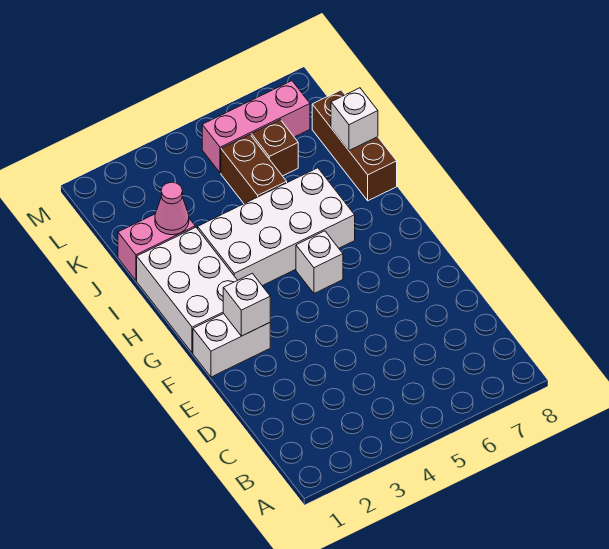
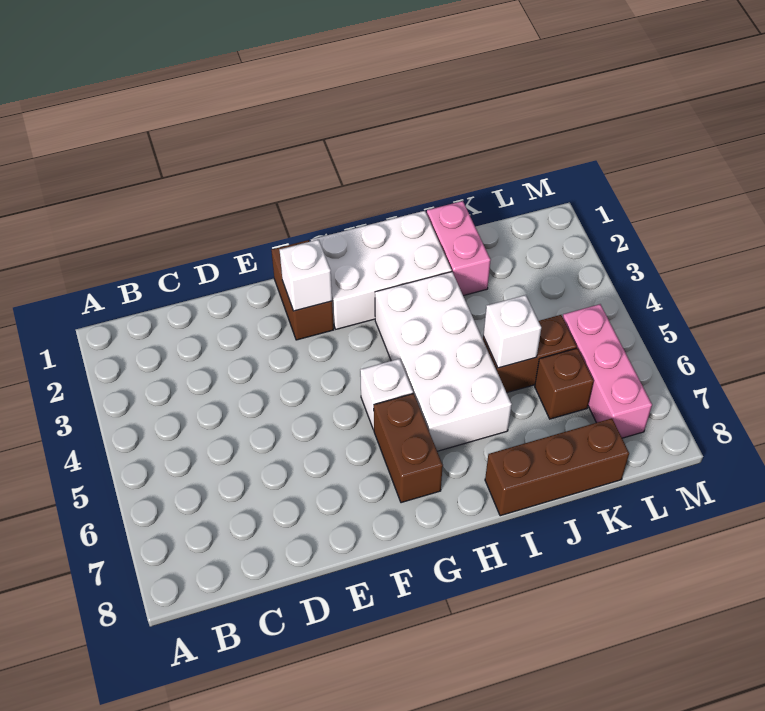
white 1x2 brick [193,314,270,377] -> brown 1x2 brick [271,240,334,340]
none -> brown 1x2 brick [374,394,443,503]
pink 1x1 cone [155,182,189,235] -> none
white 1x1 brick [331,88,378,150] -> white 1x1 brick moved to [483,295,541,368]

